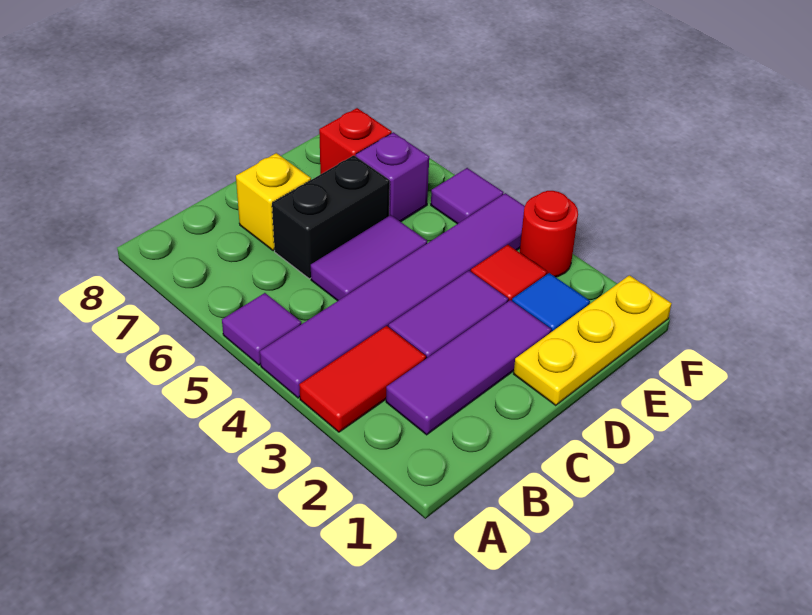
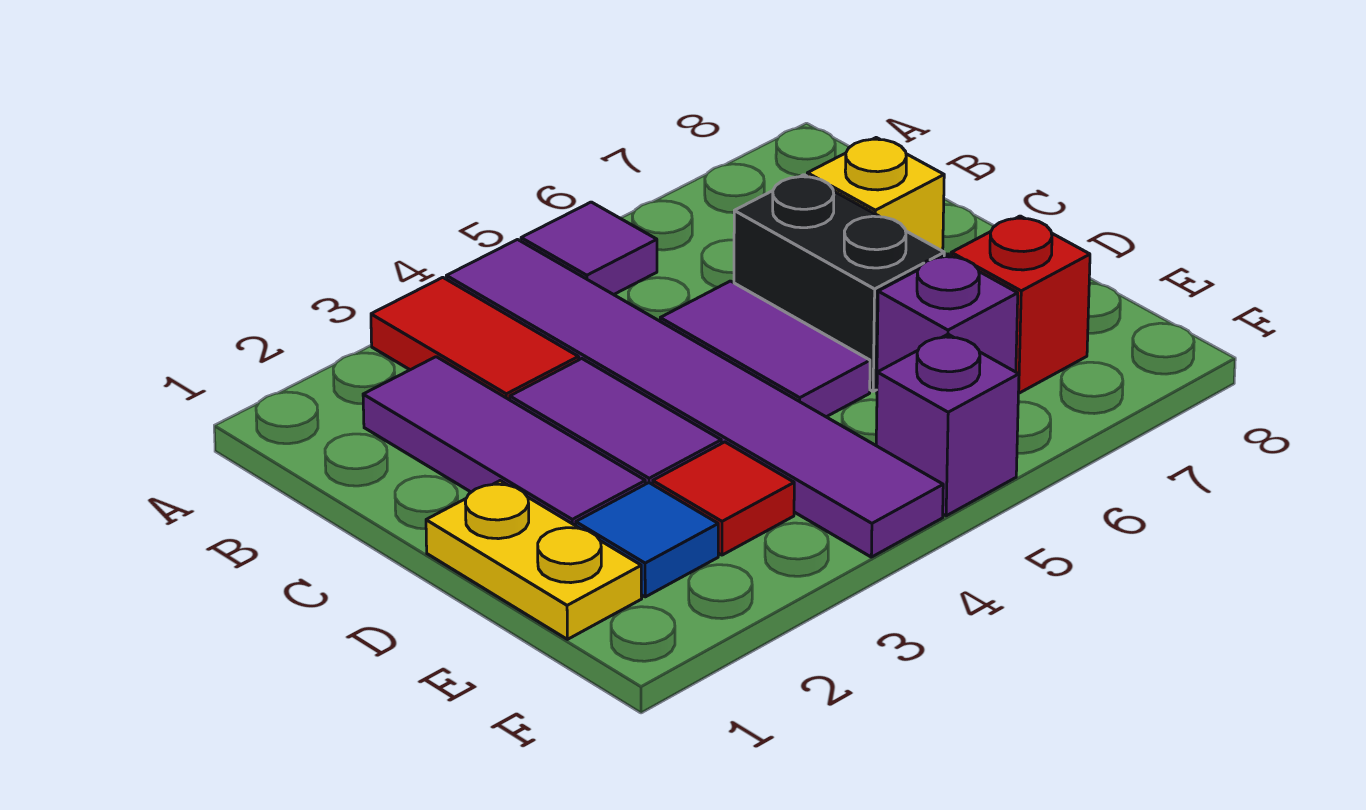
yellow 1x3 plate [514,275,672,405] -> yellow 1x2 plate [426,481,642,639]
red 1x1 round brick [520,191,578,277] -> none
purple 1x1 tile [431,168,503,224] -> purple 1x1 brick [876,334,1019,516]

